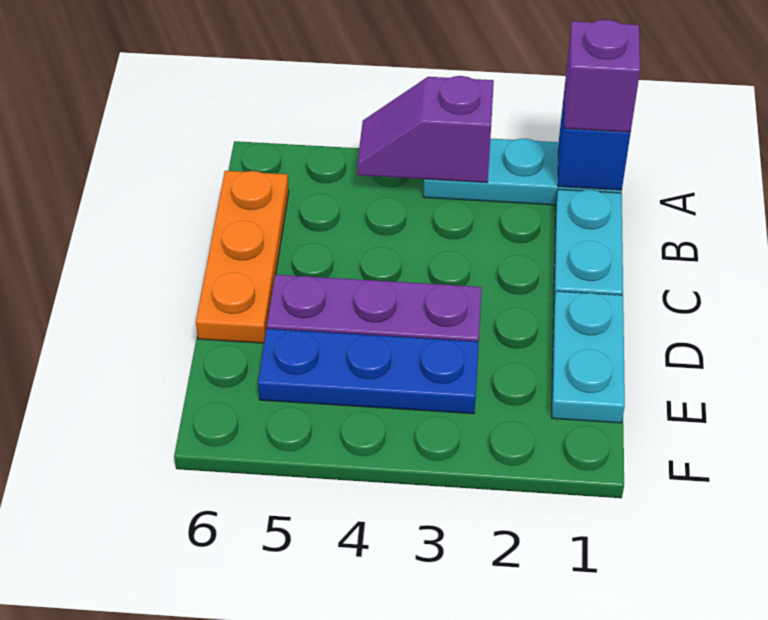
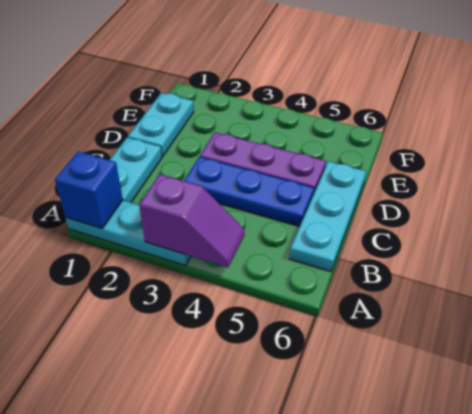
purple 1x1 brick [564,20,640,132] -> none
orange 1x3 plate [196,171,289,343] -> cyan 1x3 plate [289,161,366,272]
blue 1x3 plate [258,329,479,414] -> blue 1x3 plate moved to [184,157,314,227]

